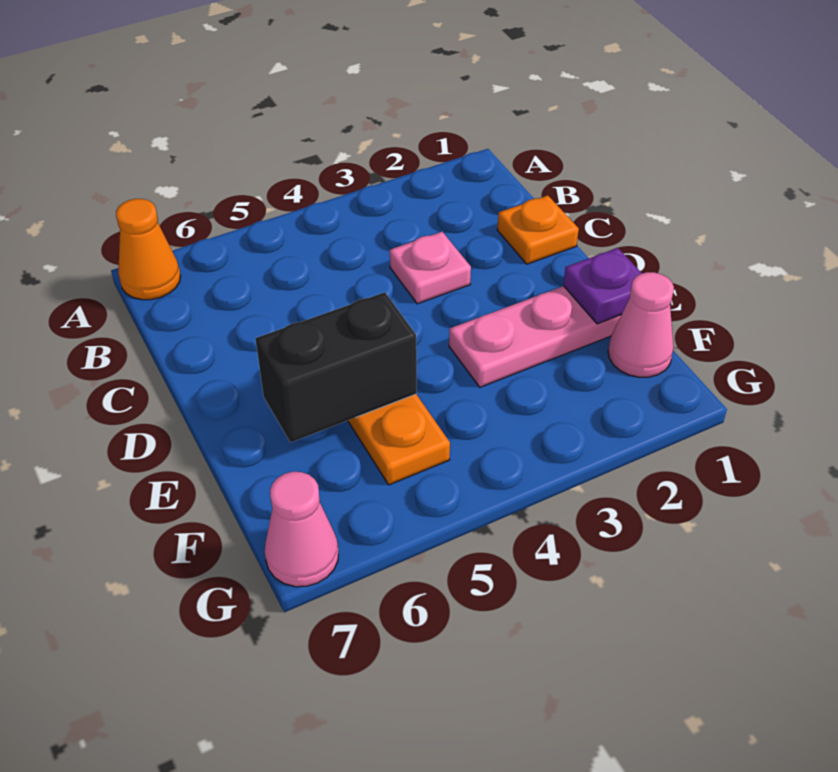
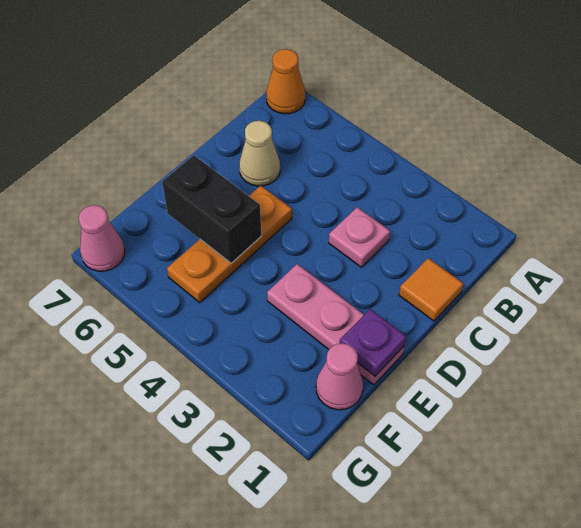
orange 1x1 plate [497,195,579,264] -> orange 1x1 tile [399,258,464,321]
none -> tan 1x1 cone [239,121,280,186]

